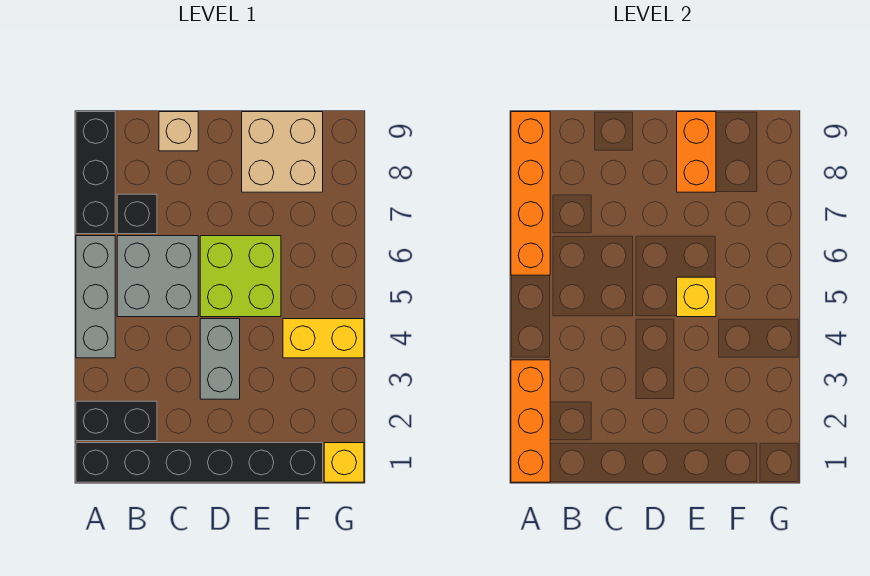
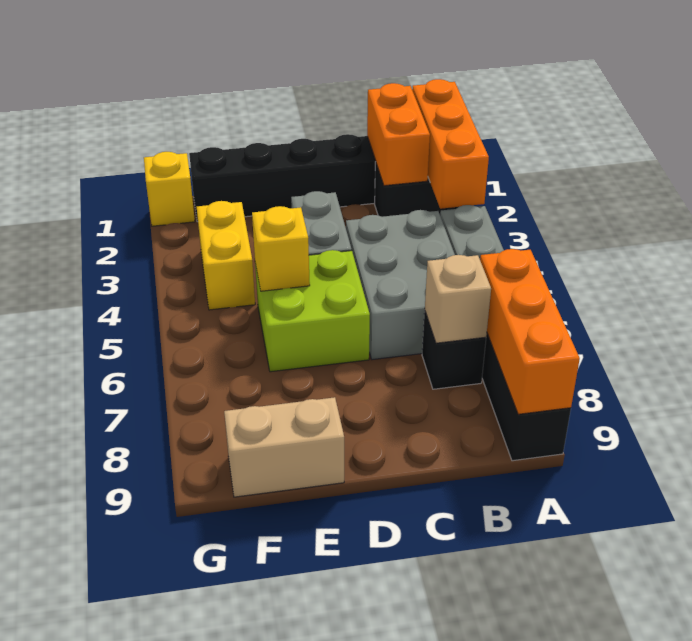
orange 1x4 brick [511,112,550,275] -> orange 1x3 brick [480,249,580,414]
grey 2x2 brick [117,236,198,317] -> grey 2x3 brick [346,210,455,360]
tan 1x1 brick [159,112,198,151] -> tan 1x1 brick moved to [425,255,491,343]
tan 2x2 brick [242,112,323,192] -> tan 1x2 brick [224,397,344,497]
orange 1x2 brick [677,112,716,192] -> orange 1x2 brick moved to [367,83,430,186]
yellow 1x2 brick [283,319,364,358] -> yellow 1x2 brick turned to [197,201,255,310]

